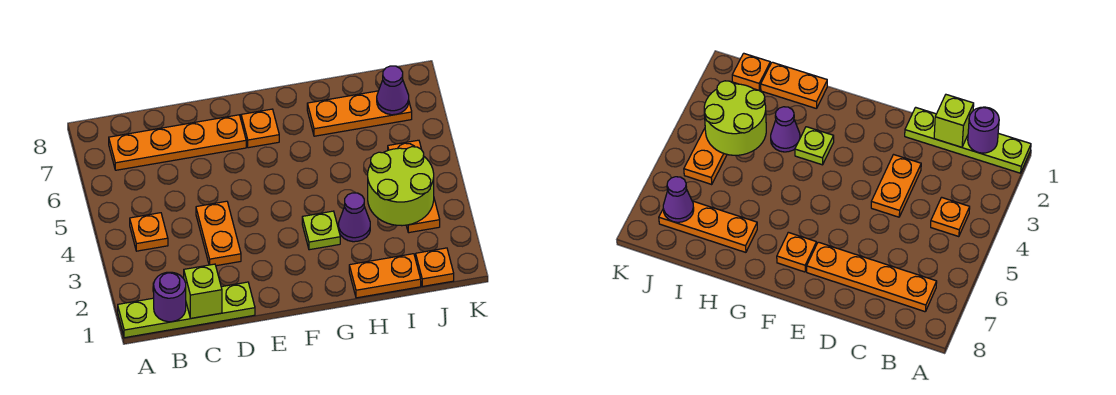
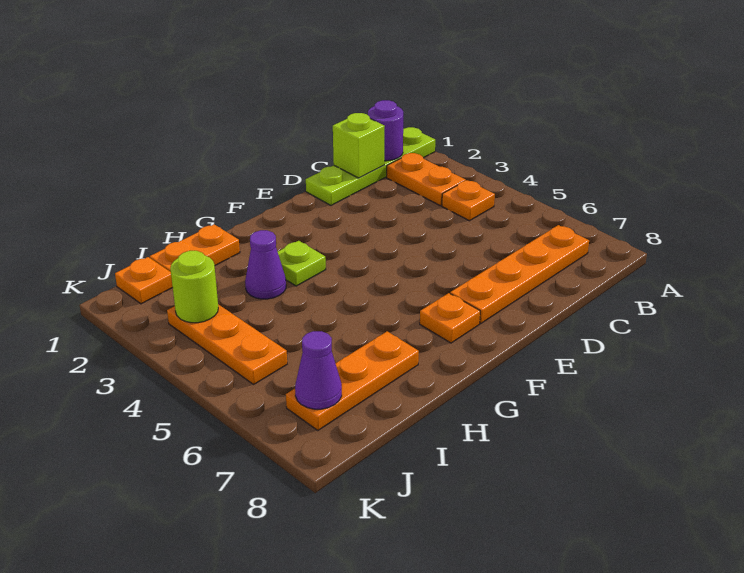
orange 1x2 plate [196,201,241,266] -> orange 1x2 plate moved to [387,153,466,206]
lime 2x2 round brick [368,147,434,226] -> lime 1x1 round brick [170,251,218,323]

